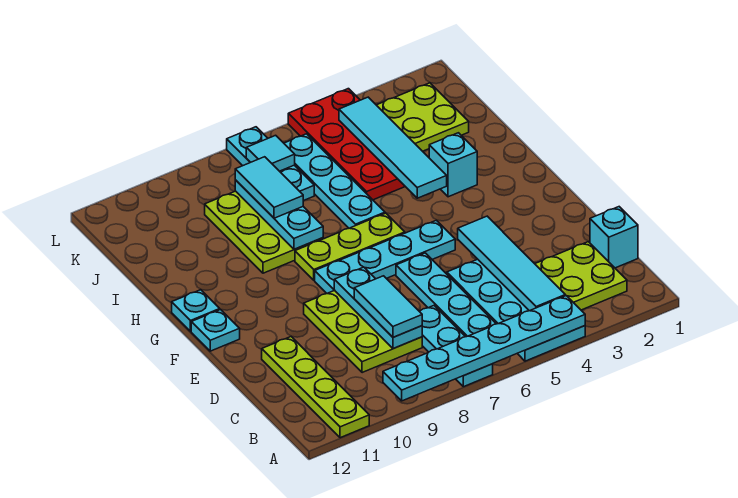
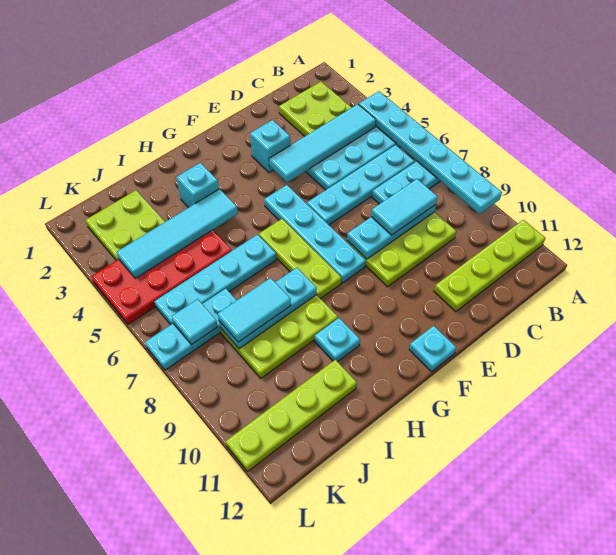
cyan 1x1 brick [590,207,638,268] -> cyan 1x1 brick moved to [250,120,290,173]
cyan 1x1 plate [172,290,220,331] -> cyan 1x1 plate moved to [315,318,360,362]
none -> lime 1x4 plate [226,360,357,471]

